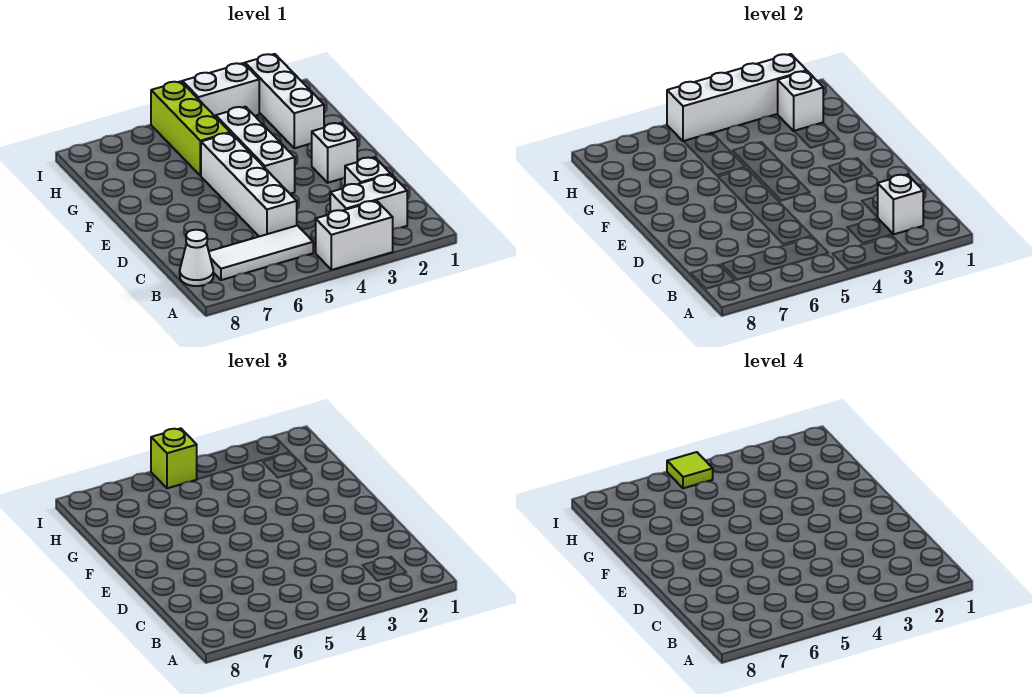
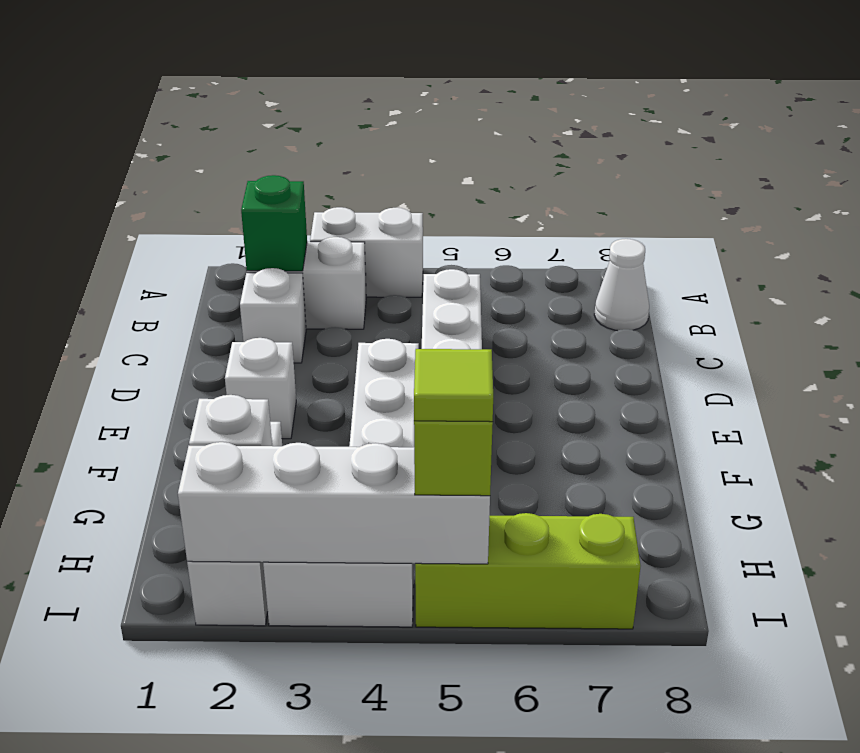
white 1x1 brick [877,174,923,234] -> green 1x1 brick [241,175,307,271]
white 1x3 tile [209,225,313,280] -> none
lime 1x3 brick [151,81,230,176] -> lime 1x3 brick turned to [415,513,640,629]

